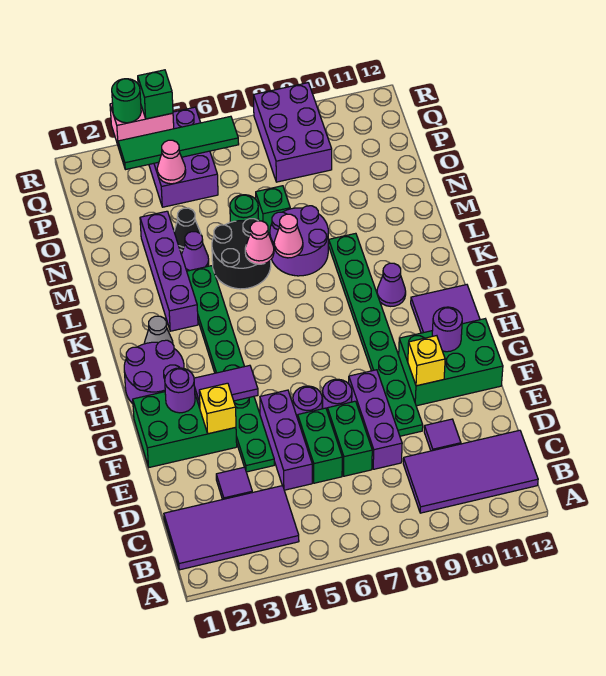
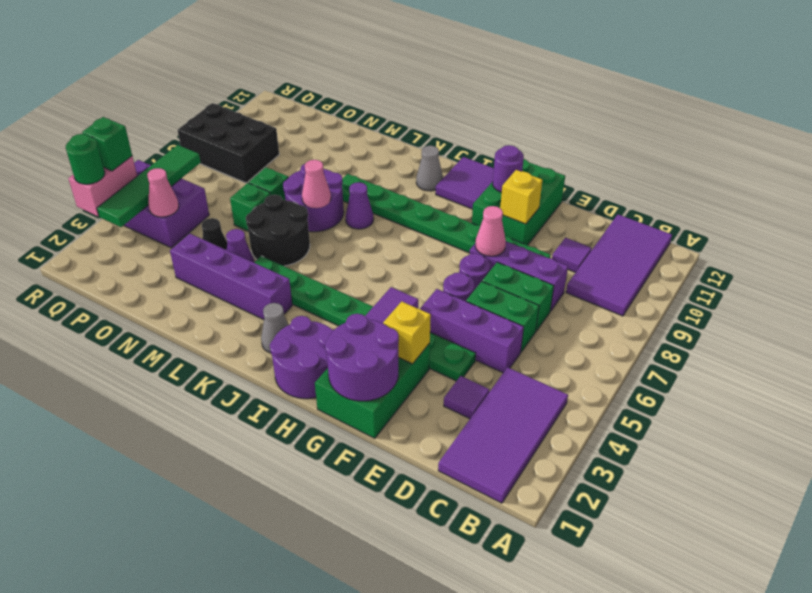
purple 1x1 round brick [165,368,195,413] -> purple 2x2 round brick [325,314,399,401]
purple 1x1 cone [377,263,406,306] -> purple 1x1 cone moved to [346,182,374,229]
none -> grey 1x1 cone [416,146,443,191]
pink 1x1 cone [245,221,274,264] -> pink 1x1 cone moved to [475,206,506,256]
green 1x1 round brick [230,195,259,222] -> green 1x1 brick [230,183,271,231]
purple 2x3 brick [254,83,332,182] -> black 2x3 brick [178,103,279,183]

